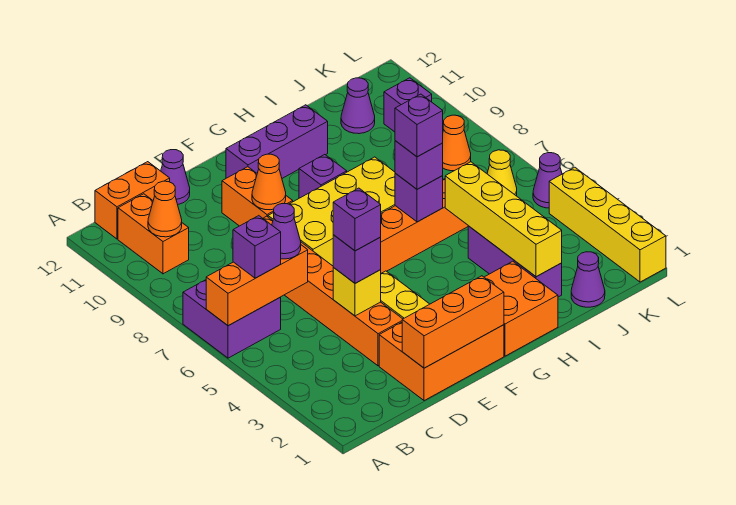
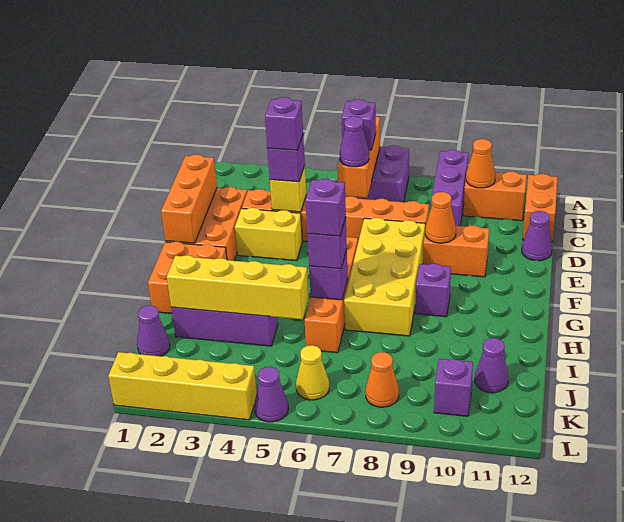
purple 1x3 brick [226,105,328,178] -> purple 1x3 brick moved to [430,150,468,226]

